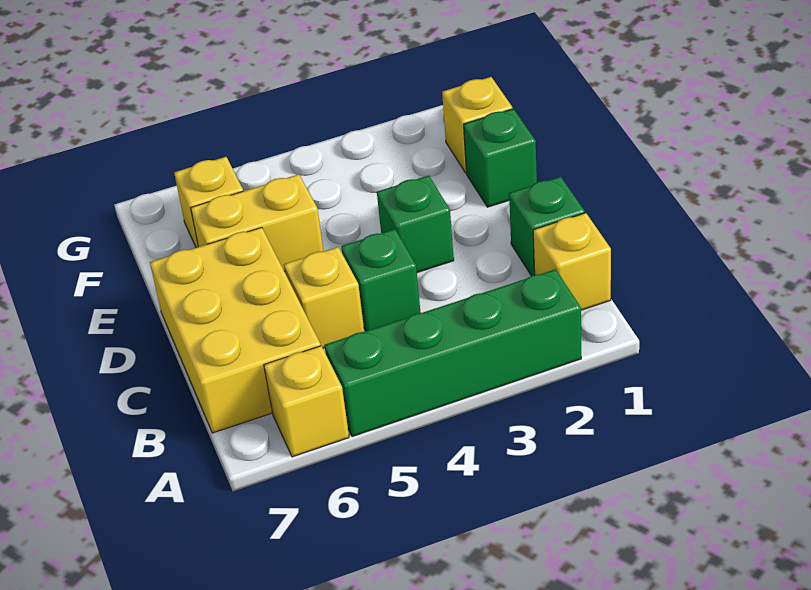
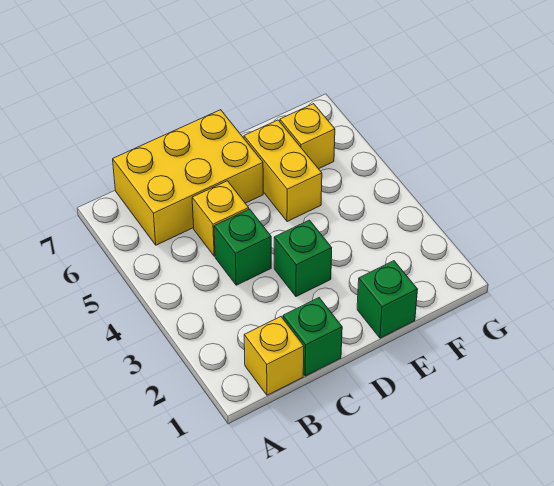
green 1x4 brick [324,269,581,437] -> none
yellow 1x1 brick [264,346,349,457] -> none
yellow 1x1 brick [442,77,513,173] -> none

